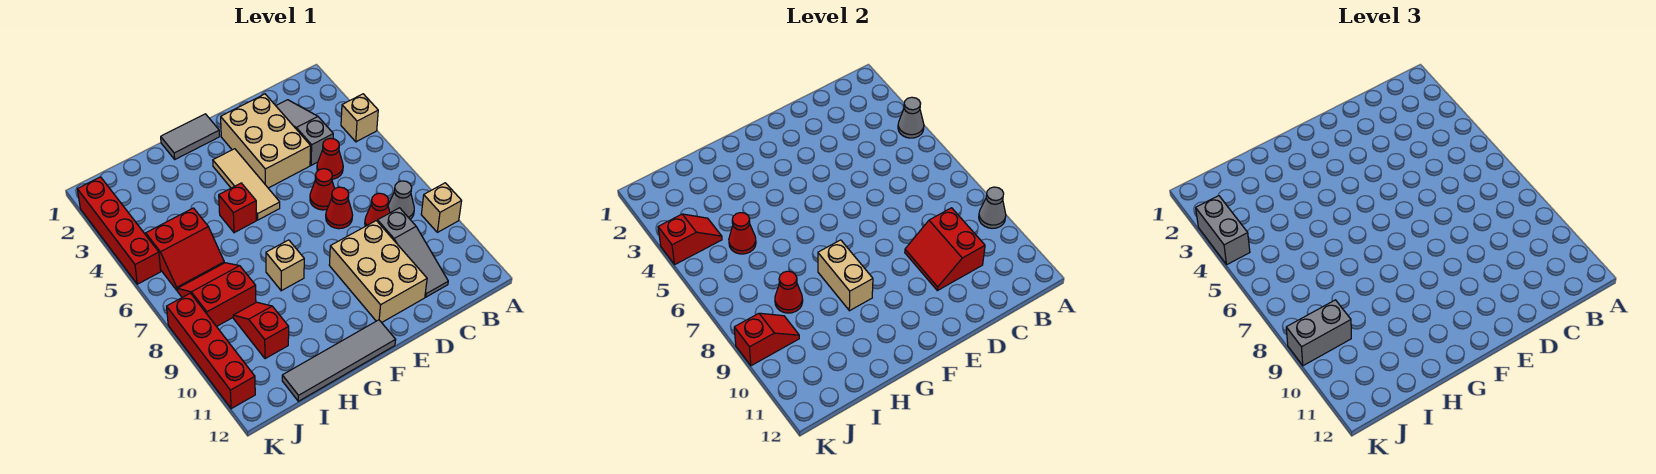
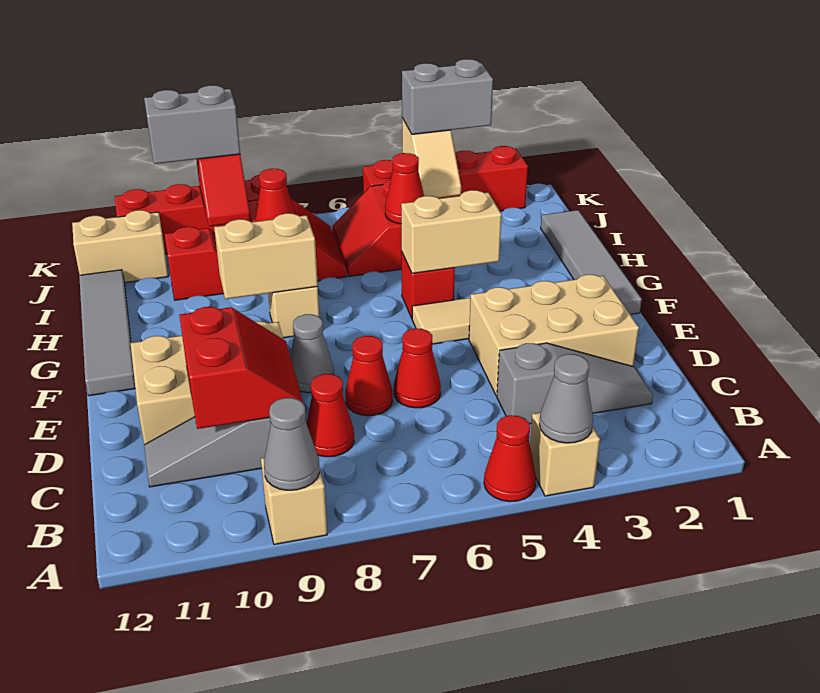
grey 1x1 cone [388,181,414,219] -> grey 1x1 cone moved to [290,314,334,393]
red 1x1 cone [317,138,343,179] -> red 1x1 cone moved to [484,415,536,502]
red 2x2 slope [905,208,985,291] -> red 2x2 slope turned to [179,307,303,429]
grey 1x2 tile [161,114,220,159] -> grey 1x4 tile [541,210,642,314]
none -> tan 1x2 brick [401,190,502,273]
red 1x2 slope [658,214,722,264] -> tan 1x2 slope [402,118,461,198]
grey 1x2 brick [1286,300,1351,366] -> grey 1x2 brick turned to [144,85,240,164]
none -> tan 1x2 brick [72,210,168,283]

